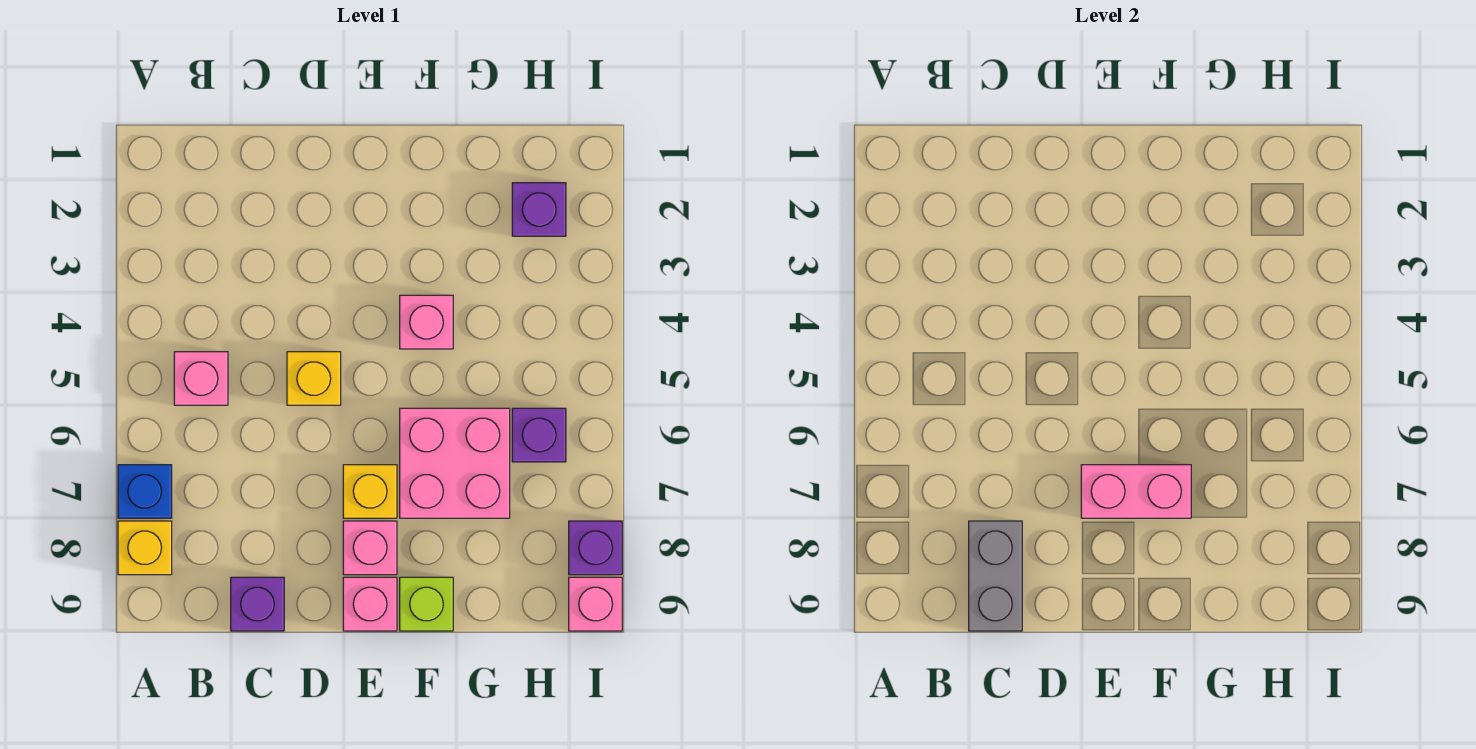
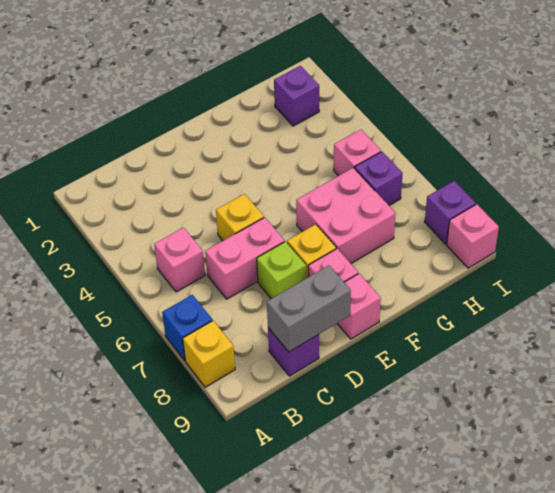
grey 1x2 brick [969,521,1022,631] -> grey 1x2 brick turned to [267,265,351,352]
pink 1x2 brick [1081,465,1191,518] -> pink 1x2 brick moved to [205,217,285,299]
pink 1x1 brick [400,295,453,349] -> pink 1x1 brick moved to [334,130,381,176]
lime 1x1 brick [400,577,453,631] -> lime 1x1 brick moved to [257,242,306,299]

